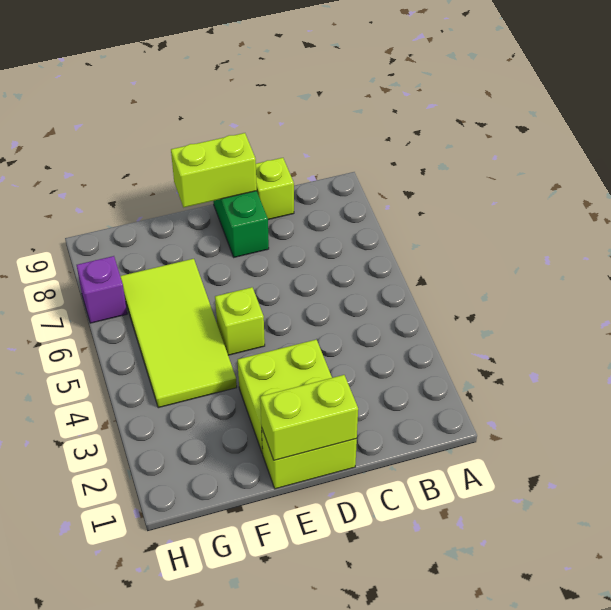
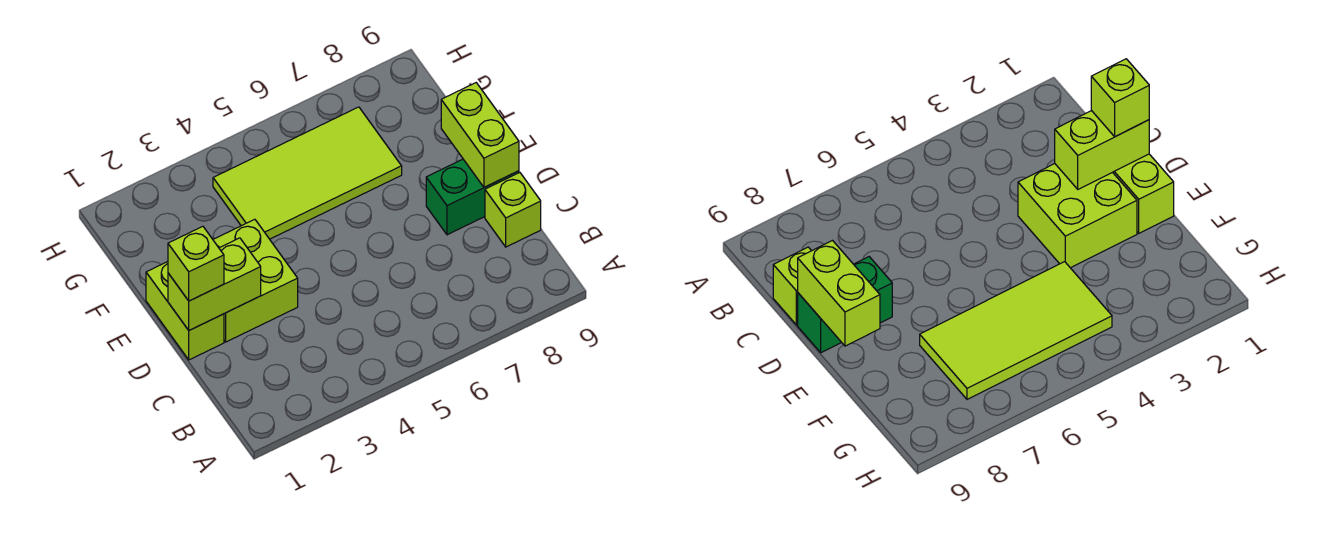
lime 1x2 brick [260,375,358,460] -> lime 1x2 brick turned to [168,238,261,330]
lime 1x1 brick [215,287,265,355] -> lime 1x1 brick moved to [168,226,224,301]
purple 1x1 brick [77,256,127,323] -> none

